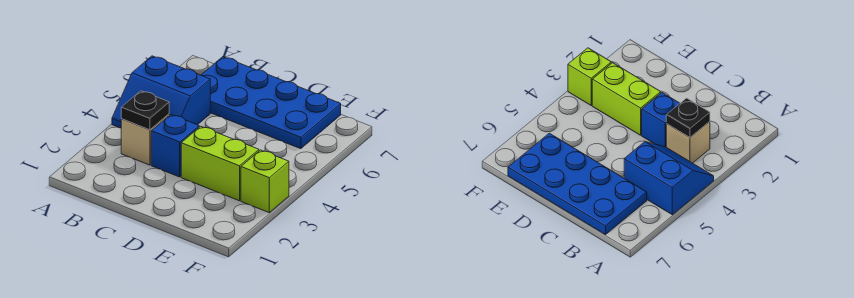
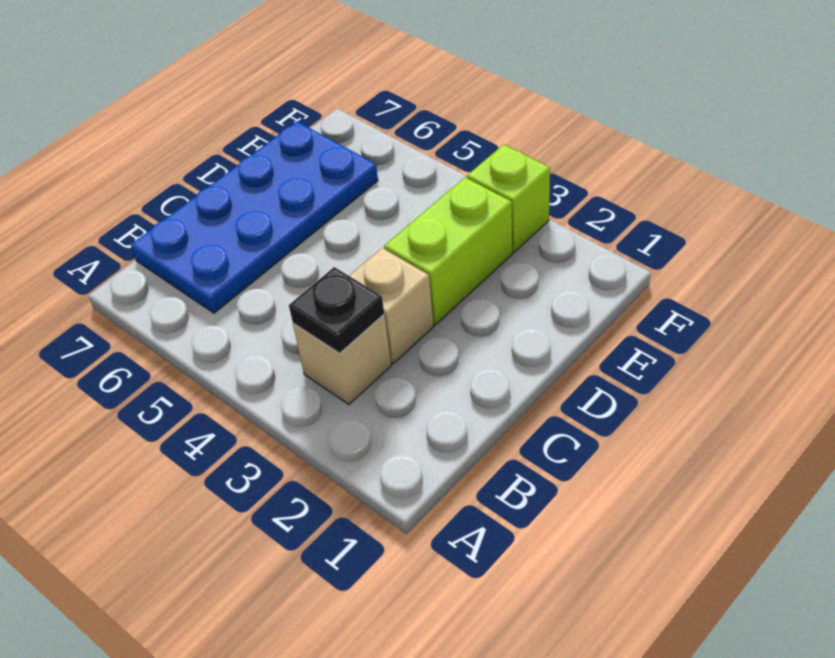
blue 2x2 slope [112,56,210,128] -> none
blue 1x1 brick [151,115,199,177] -> tan 1x1 brick [349,248,434,363]

